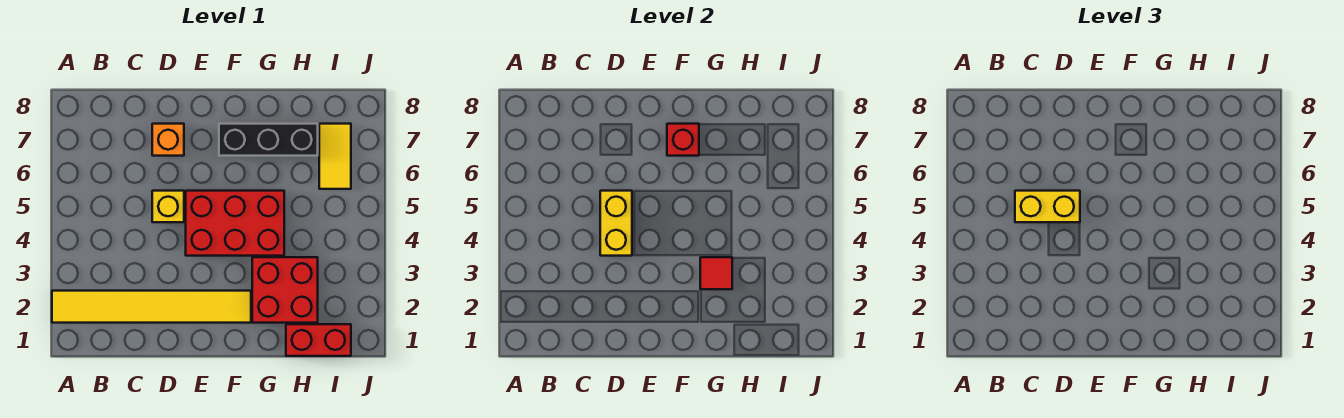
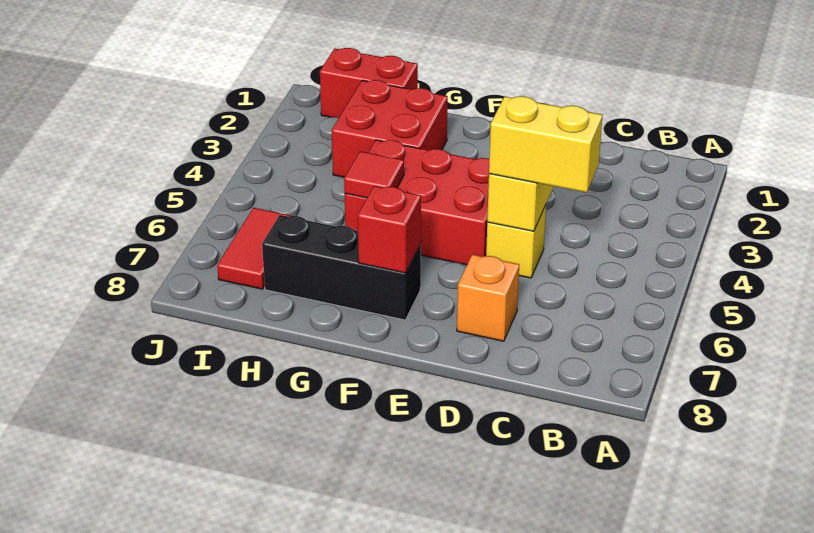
yellow 1x6 tile [52,291,251,323] -> none
red 1x1 tile [700,257,732,289] -> red 1x1 tile moved to [344,151,404,198]
yellow 1x2 tile [319,124,351,189] -> red 1x2 tile [217,208,292,289]

